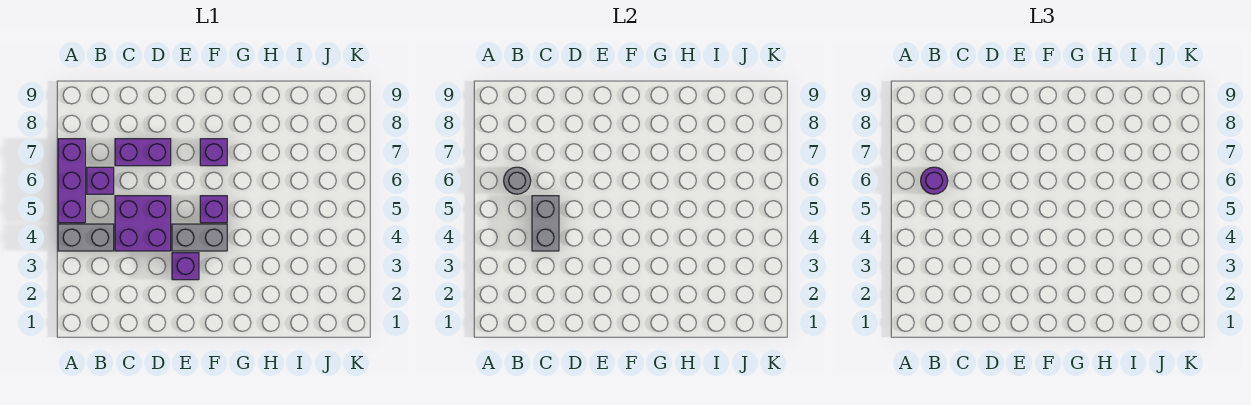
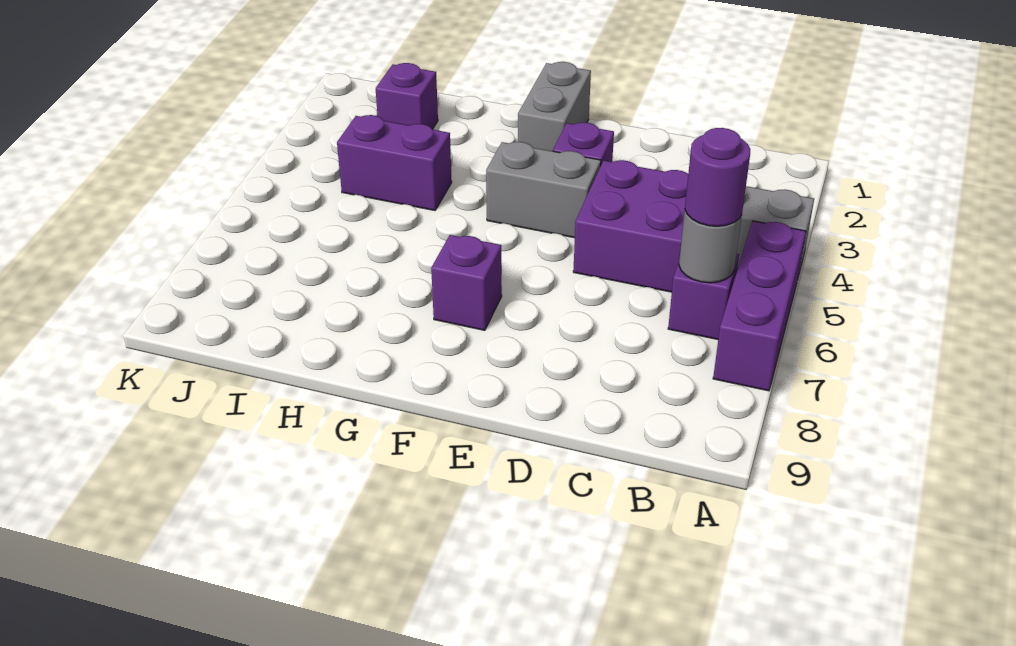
grey 1x2 brick [532,196,559,251] -> grey 1x2 brick moved to [518,62,591,151]
purple 1x2 brick [115,139,171,166] -> purple 1x2 brick moved to [337,115,452,210]
purple 1x1 brick [200,196,227,223] -> purple 1x1 brick moved to [376,63,438,129]

